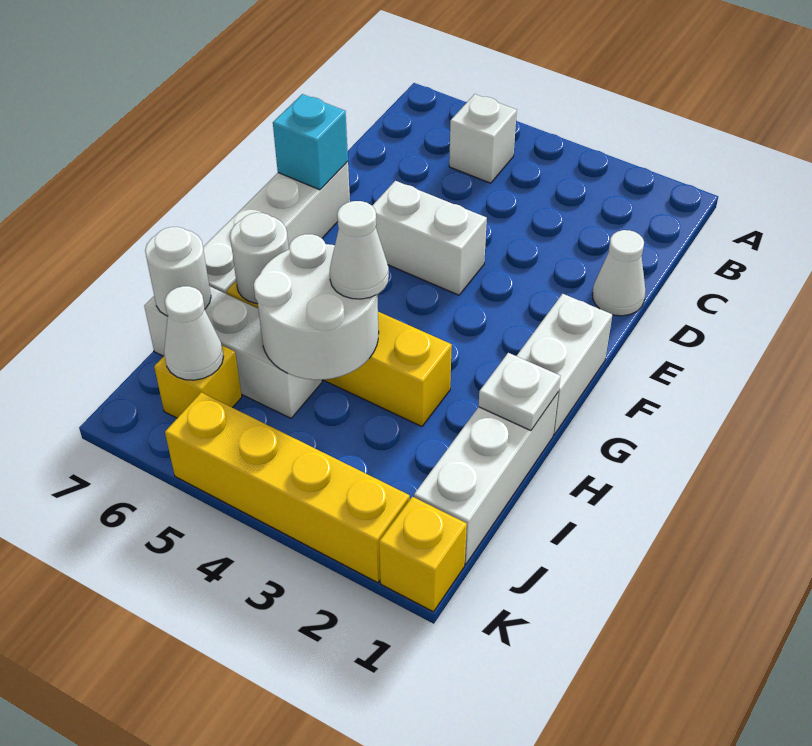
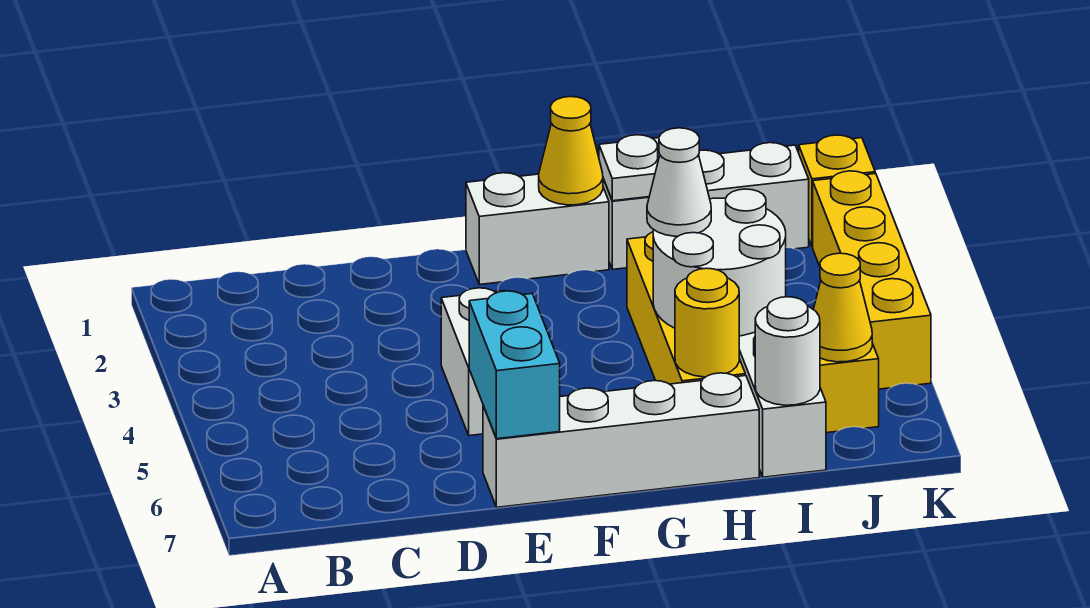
white 1x1 brick [449,94,517,183] -> none
white 1x1 cone [593,230,646,316] -> none
cyan 1x1 brick [273,94,348,190] -> cyan 1x2 brick [469,291,560,439]
none -> yellow 1x1 cone [539,97,603,205]
white 1x1 round brick [230,213,289,304] -> yellow 1x1 round brick [675,268,739,377]
white 1x1 cone [164,286,223,380] -> yellow 1x1 cone [813,253,872,362]

